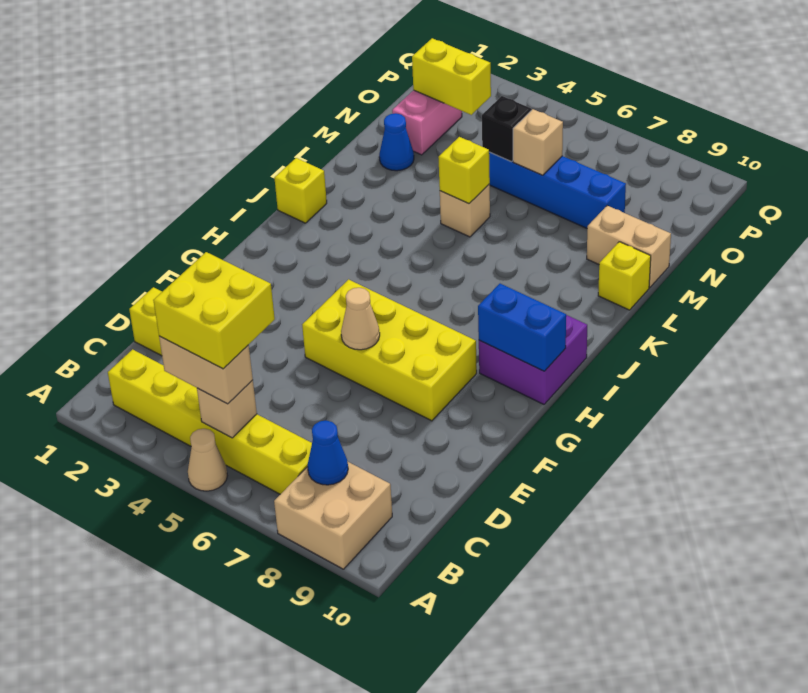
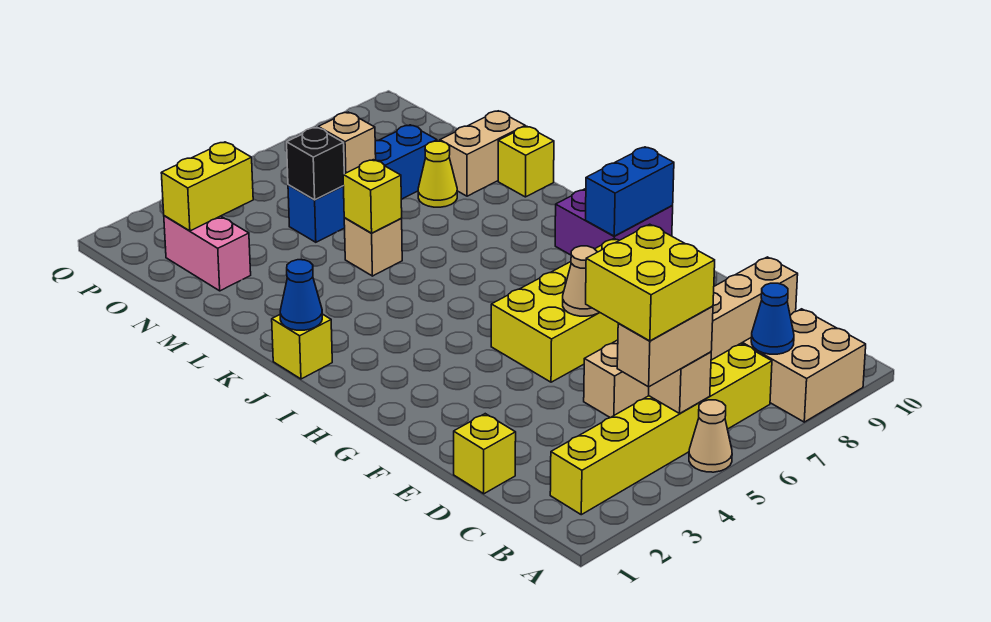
none -> tan 1x6 brick [584,257,798,418]
blue 1x1 cone [379,113,414,171] -> blue 1x1 cone moved to [280,260,322,330]
none -> yellow 1x1 cone [418,141,457,207]

